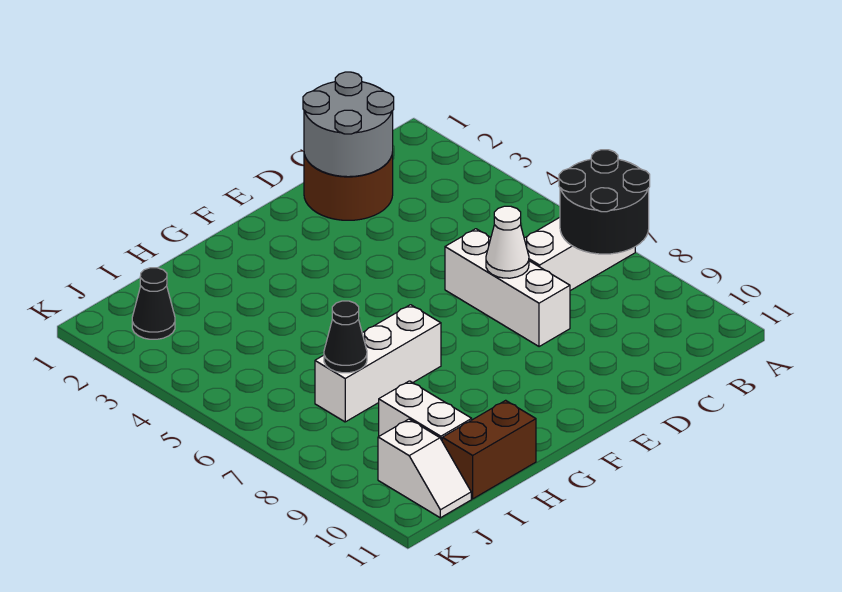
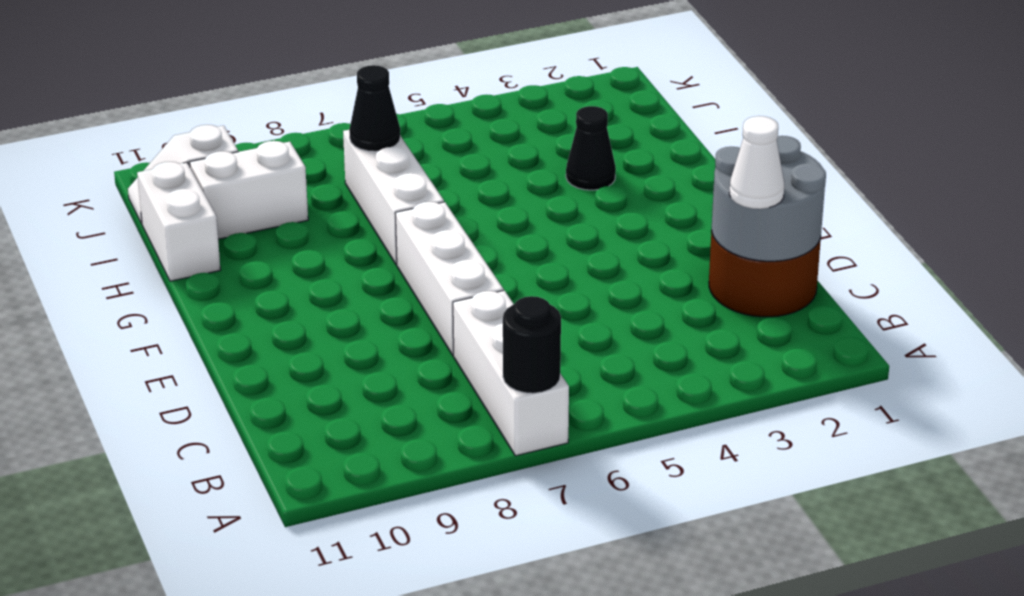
black 2x2 round brick [559,150,650,254] -> black 1x1 round brick [503,296,561,393]
white 1x3 brick [445,229,570,347] -> white 1x3 brick turned to [395,202,504,356]
white 1x1 cone [486,206,529,278] -> white 1x1 cone moved to [729,116,784,209]
brown 1x2 brick [442,400,536,499] -> white 1x2 brick [137,162,220,281]
black 1x1 cone [132,268,175,339] -> black 1x1 cone moved to [566,106,616,190]

